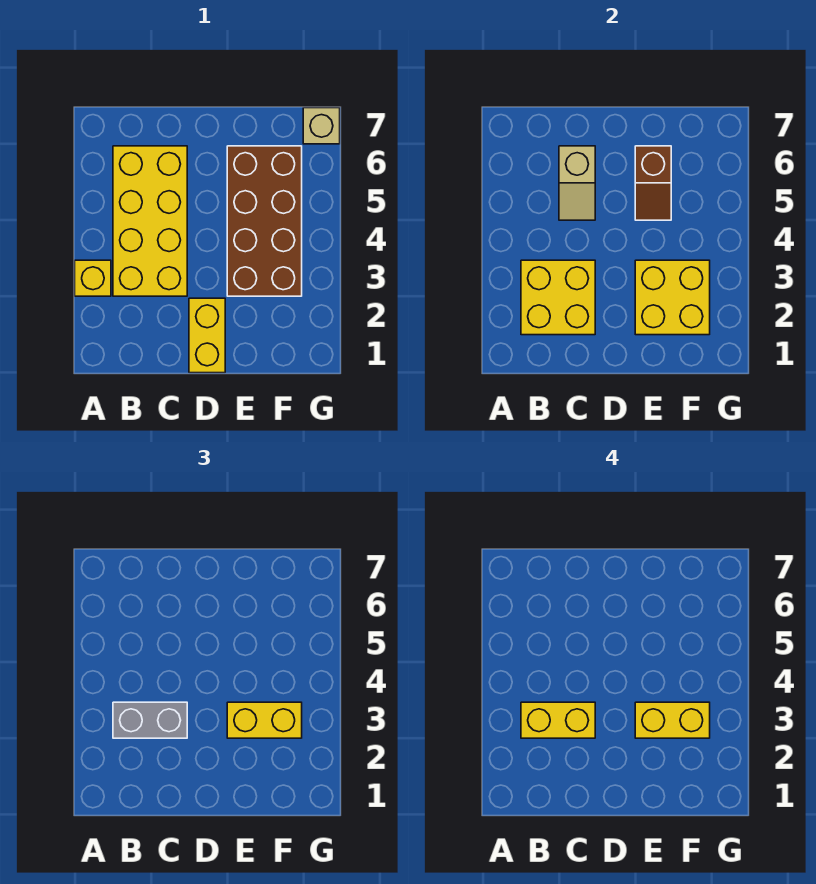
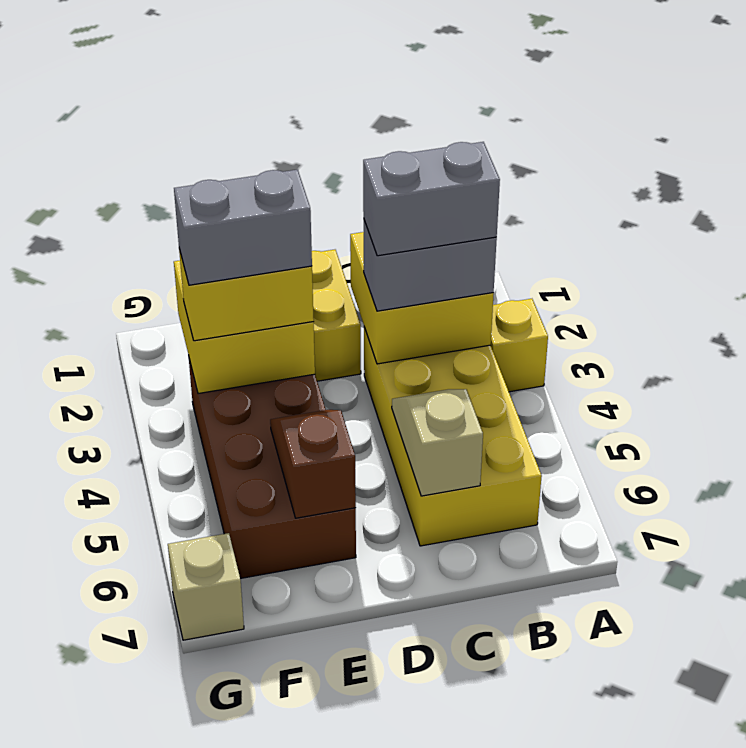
yellow 1x2 brick [521,702,595,738] -> grey 1x2 brick [363,142,500,256]
yellow 1x2 brick [635,702,710,738] -> grey 1x2 brick [174,170,312,285]

